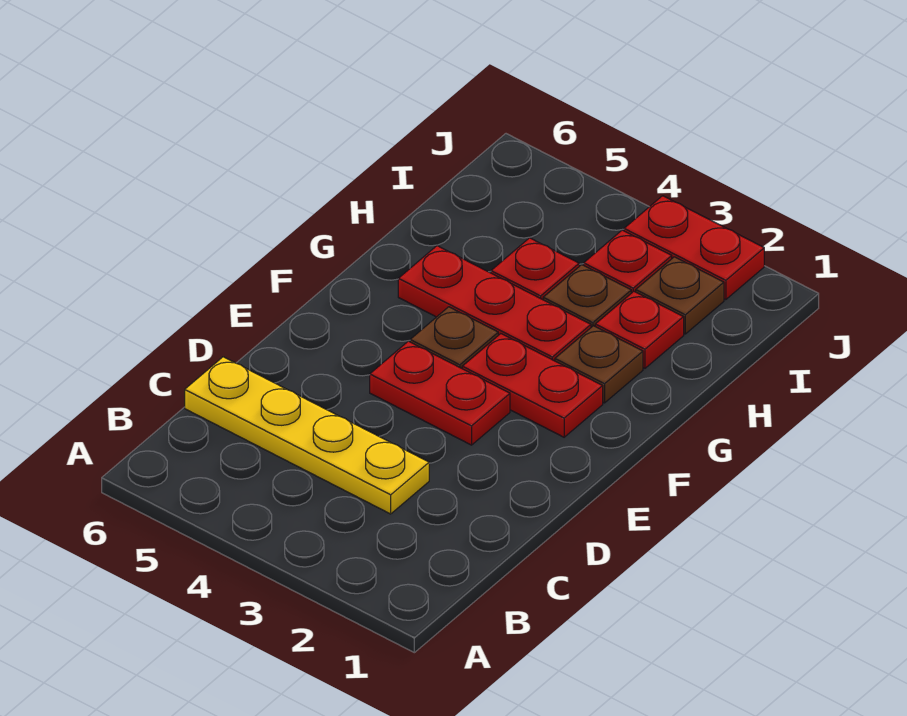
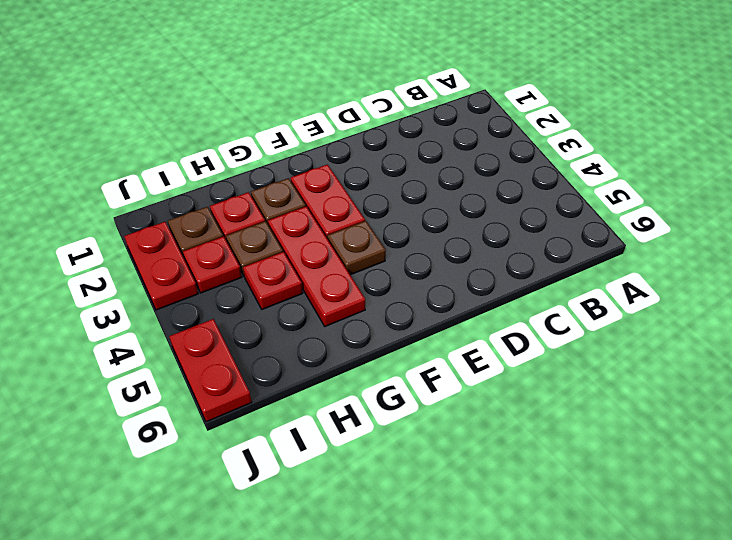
yellow 1x4 plate [185,357,429,514] -> none
red 1x2 plate [370,341,510,445] -> red 1x2 plate moved to [169,319,252,422]

